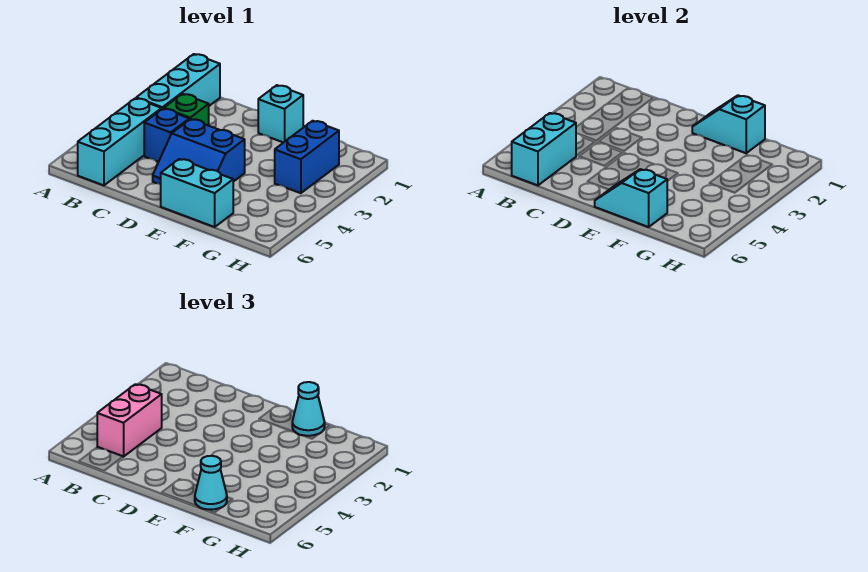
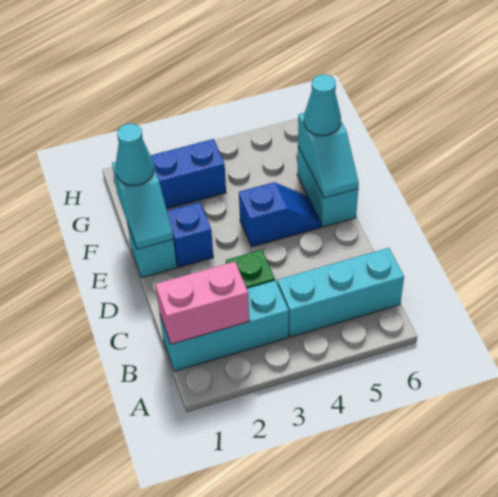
pink 1x2 brick [97,384,162,457] -> pink 1x2 brick moved to [156,262,249,344]
cyan 1x2 brick [512,113,576,185] -> none
blue 1x1 brick [144,109,189,162] -> blue 1x1 brick moved to [167,202,213,267]
blue 2x2 slope [153,119,245,184] -> blue 1x2 slope [239,182,321,247]

